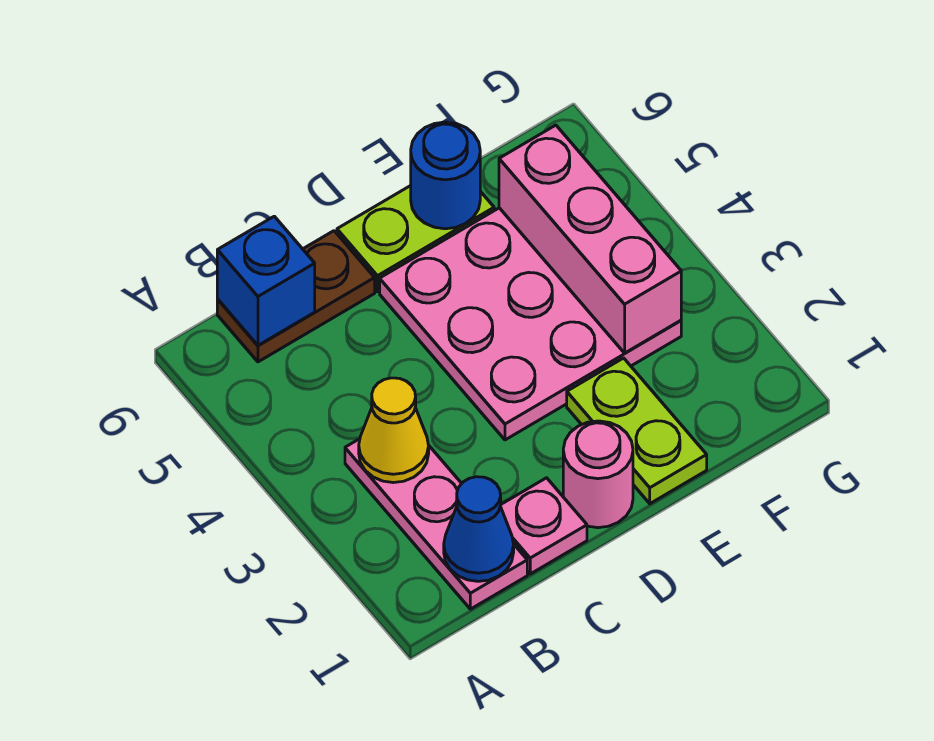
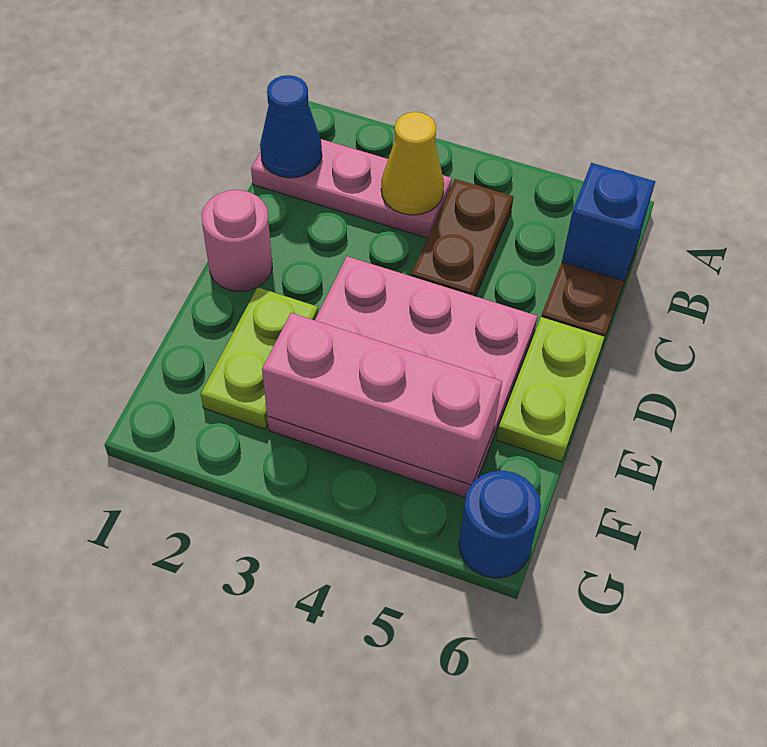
none -> brown 1x2 plate [411,179,514,296]
pink 1x1 plate [500,478,587,574] -> none
lime 1x2 plate [567,358,707,504] -> lime 1x2 plate turned to [201,287,318,429]
blue 1x1 round brick [411,122,480,229] -> blue 1x1 round brick moved to [459,471,541,578]

